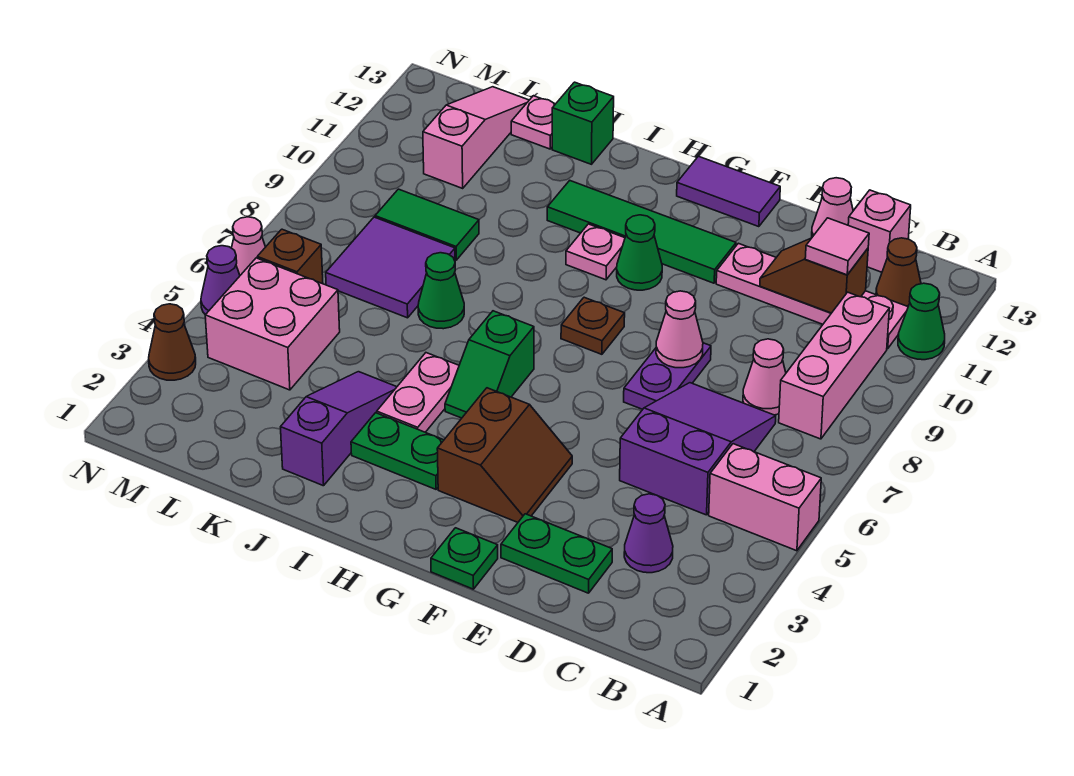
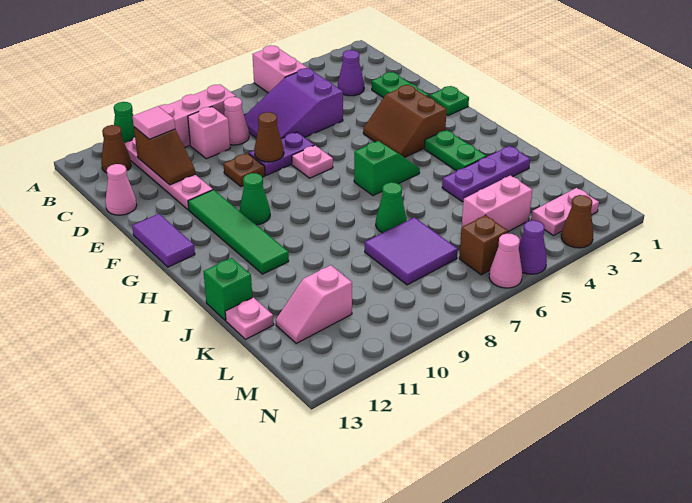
pink 1x1 brick [848,190,911,272] -> pink 1x1 brick moved to [188,107,230,159]
pink 1x1 cone [656,291,703,368] -> brown 1x1 cone [254,112,284,162]
brown 2x2 slope [437,388,572,522] -> brown 2x2 slope turned to [363,85,447,158]
brown 1x1 plate [561,297,625,354] -> brown 1x1 plate moved to [224,153,265,187]
pink 1x1 plate [566,224,625,280] -> pink 1x1 plate moved to [292,145,333,178]
pink 1x2 plate [377,353,459,432] -> pink 1x2 plate moved to [531,188,599,236]
purple 1x3 slope [281,372,396,486] -> purple 1x3 plate [442,146,530,202]
green 1x2 tile [375,189,479,260] -> none
pink 2x2 brick [205,258,340,390] -> pink 1x2 brick [462,175,532,232]
pink 1x3 slope [423,87,529,188] -> pink 1x2 slope [276,265,352,343]

